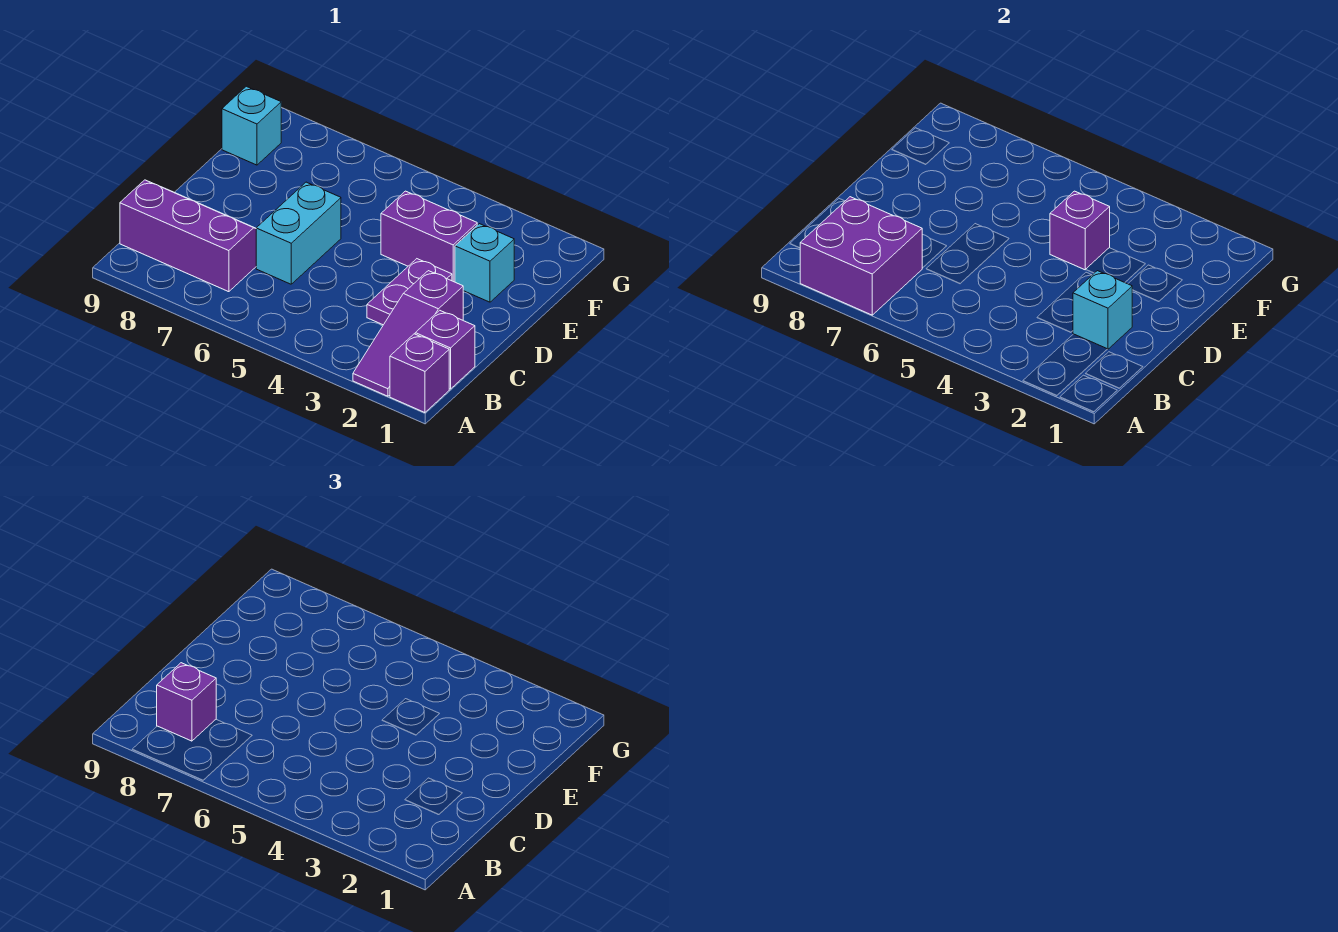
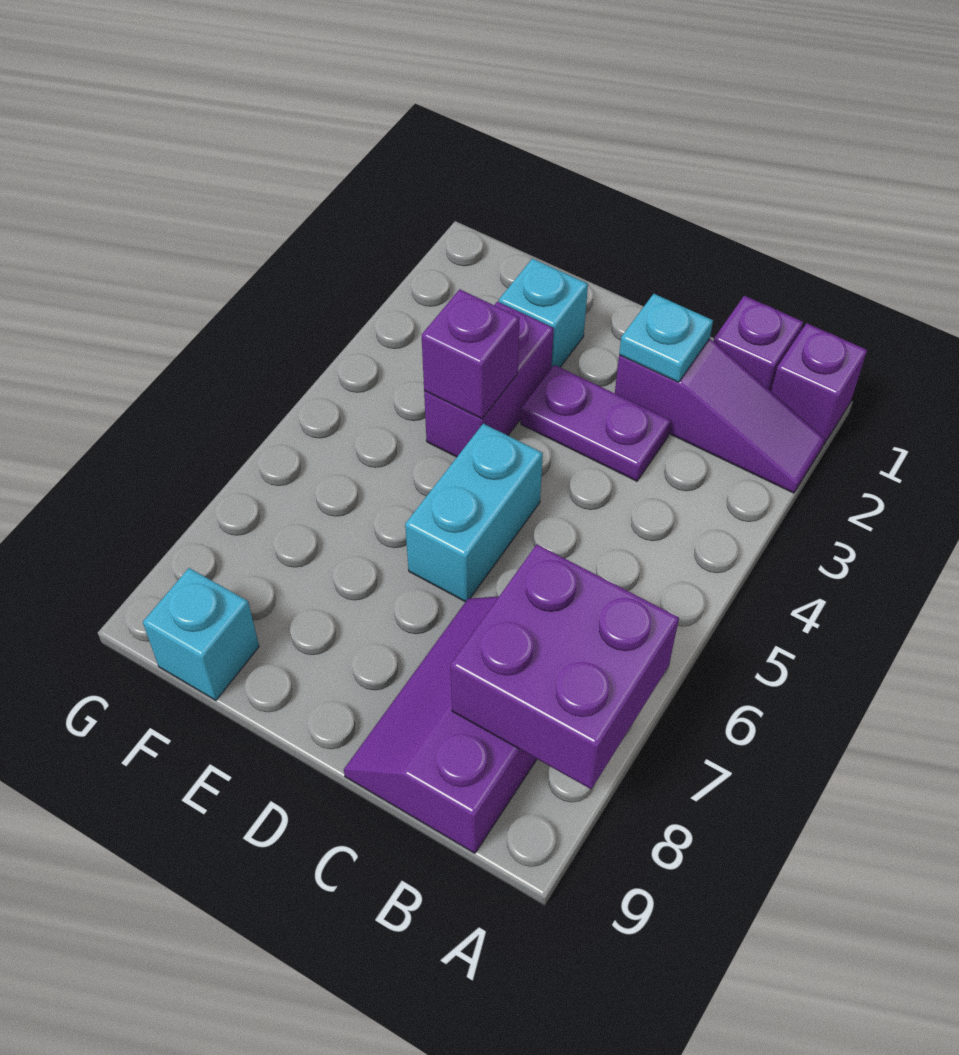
purple 1x1 brick [157,663,216,741] -> none
cyan 1x1 brick [1073,271,1132,349] -> cyan 1x1 plate [619,294,713,382]
cyan 1x2 brick [256,182,341,284] -> cyan 1x2 brick turned to [405,424,543,602]

